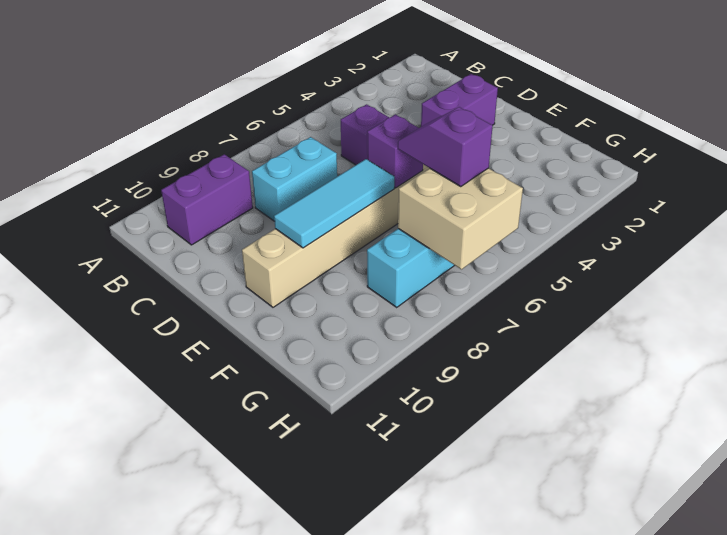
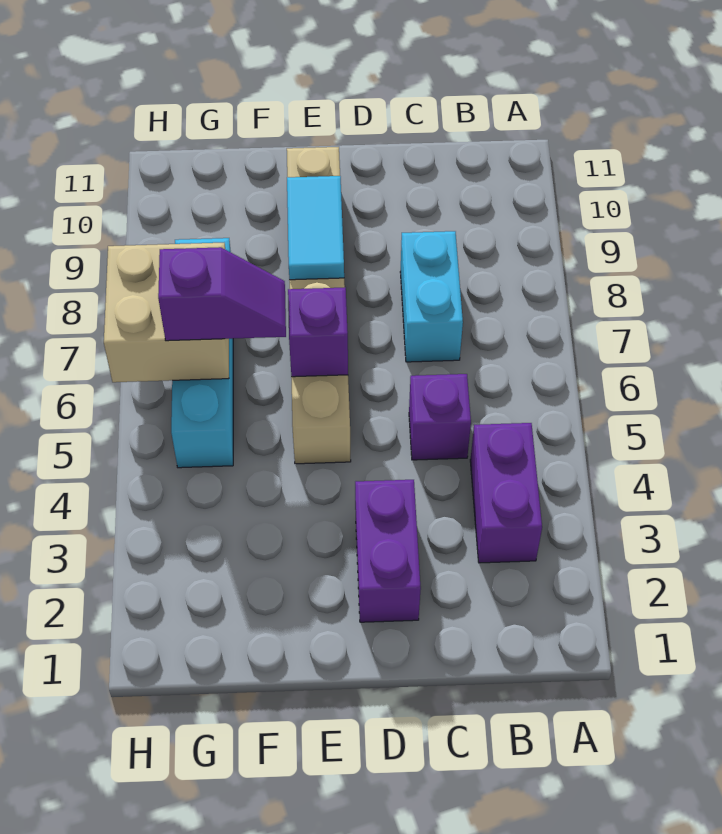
purple 1x2 brick [161,154,253,245] -> purple 1x2 brick moved to [470,423,542,563]
cyan 1x3 tile [274,159,394,248] -> cyan 1x2 tile [287,176,344,280]

